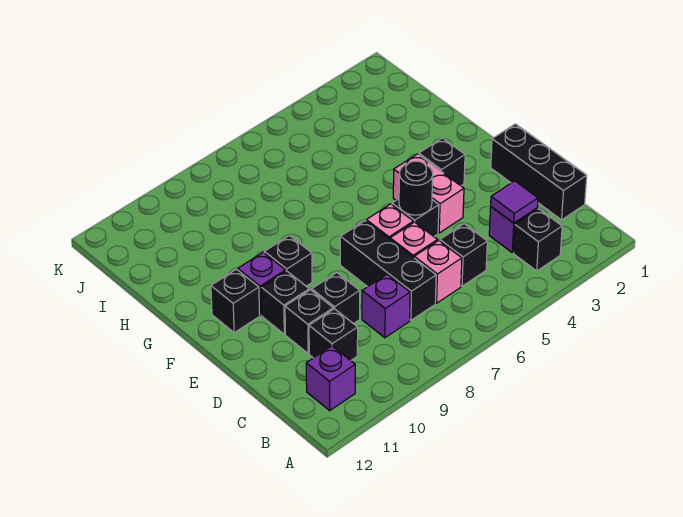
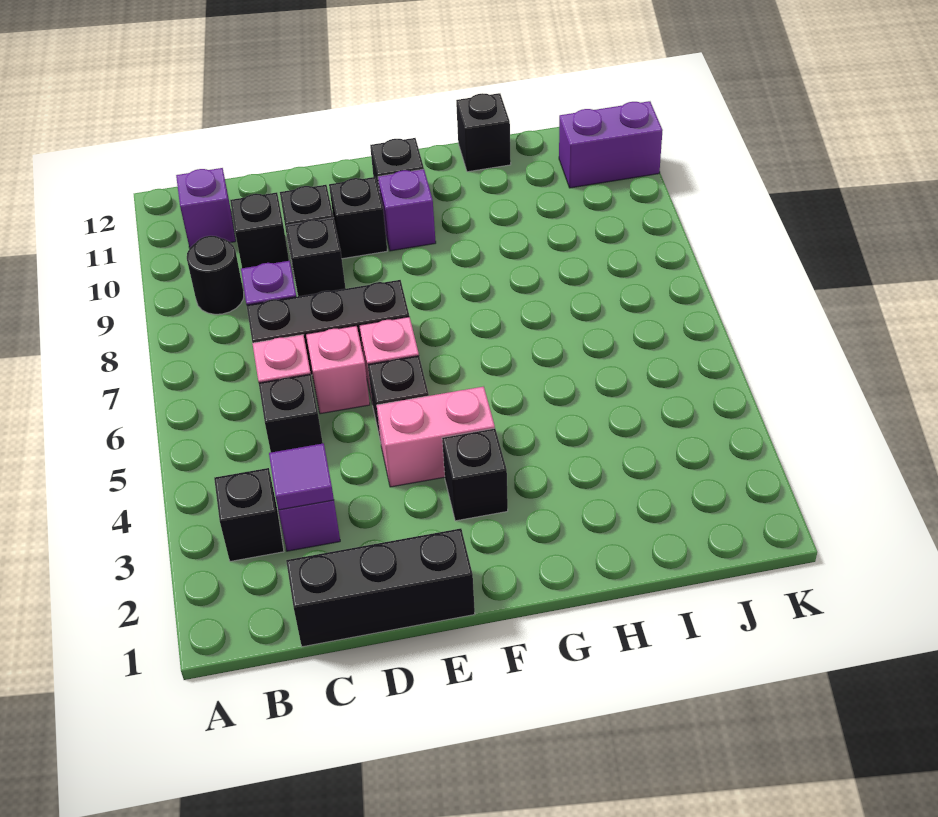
black 1x1 round brick [399,161,433,215] -> black 1x1 round brick moved to [187,236,244,314]
black 1x1 brick [264,236,312,286] -> black 1x1 brick moved to [456,93,511,172]
none -> purple 1x2 brick [559,101,663,188]

